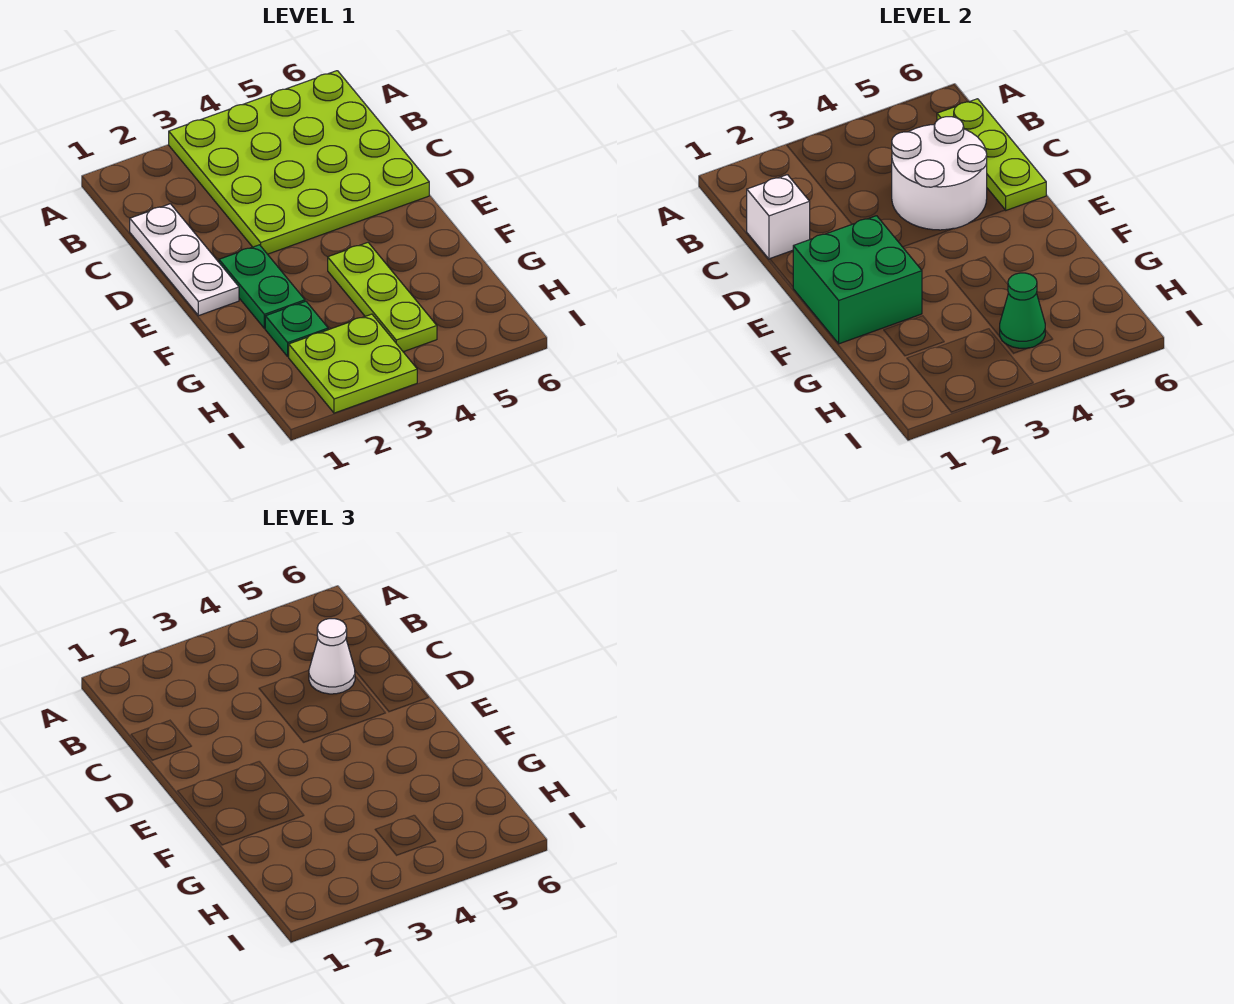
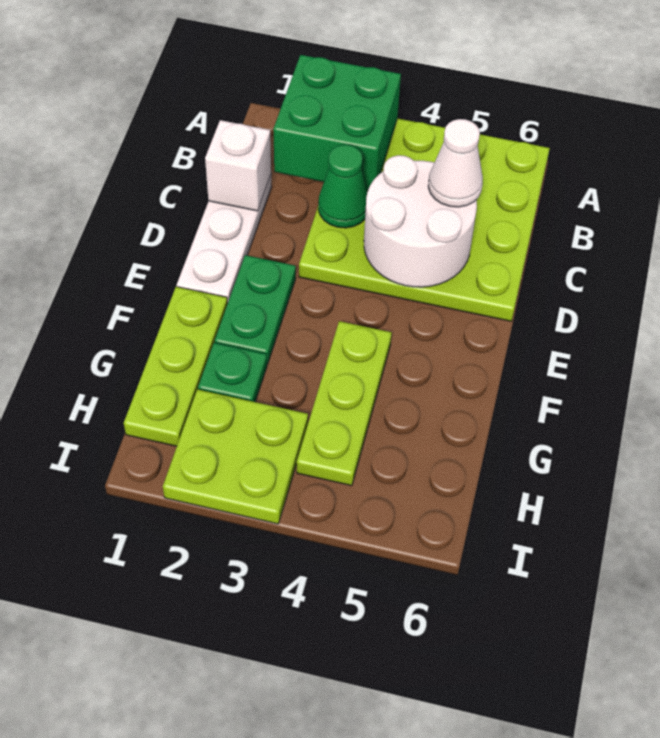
lime 1x3 plate [937,99,1046,210] -> lime 1x3 plate moved to [124,287,228,446]
green 2x2 brick [793,216,922,344] -> green 2x2 brick moved to [273,55,401,191]
green 1x1 cone [1000,273,1045,348] -> green 1x1 cone moved to [318,145,368,228]

